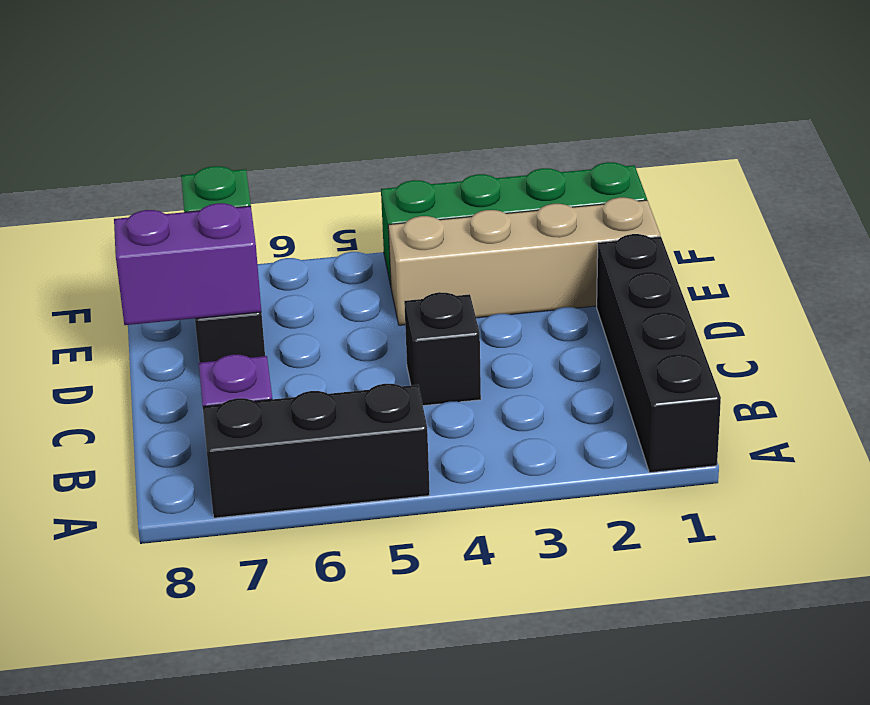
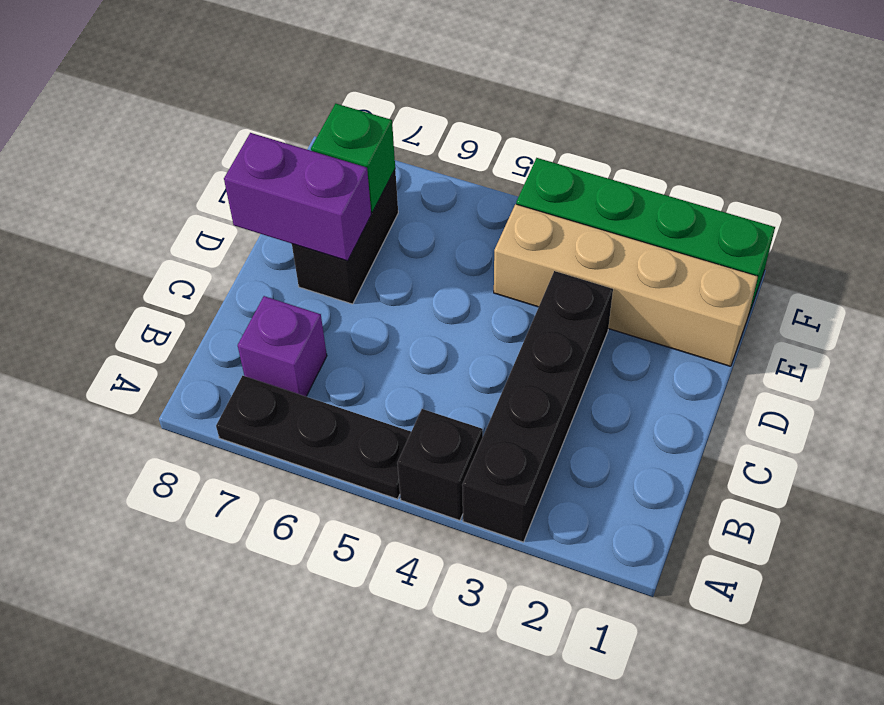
black 1x4 brick [597,234,721,473] -> black 1x4 brick moved to [462,271,613,542]
black 1x3 brick [203,384,430,518] -> black 1x3 plate [216,376,411,499]
black 1x1 brick [404,292,481,406] -> black 1x1 brick moved to [397,409,483,520]

